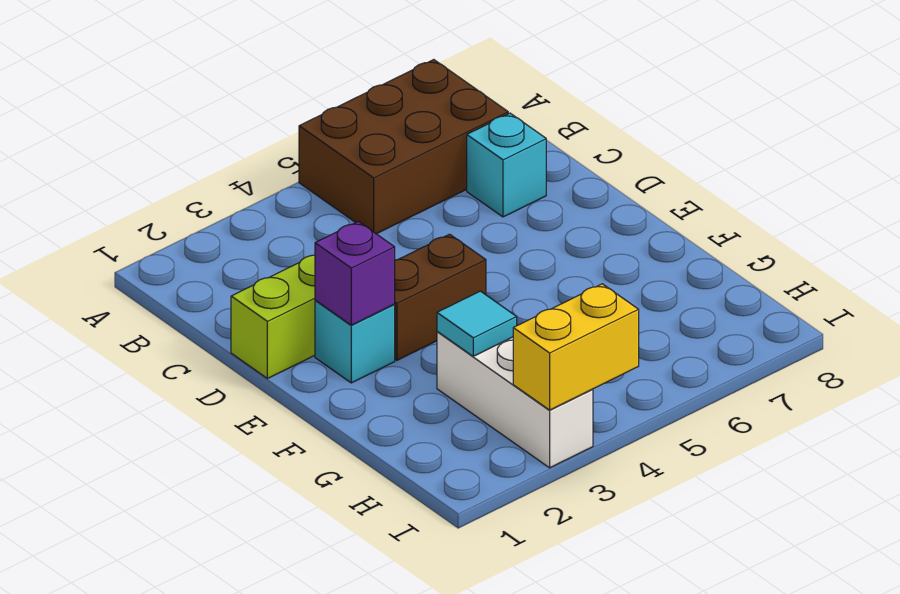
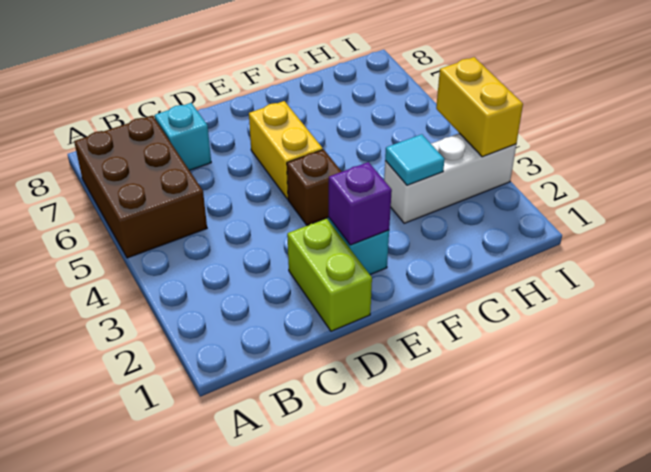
brown 1x2 brick [394,234,486,360] -> brown 1x1 brick [287,150,342,225]
none -> yellow 1x2 brick [249,101,323,199]

